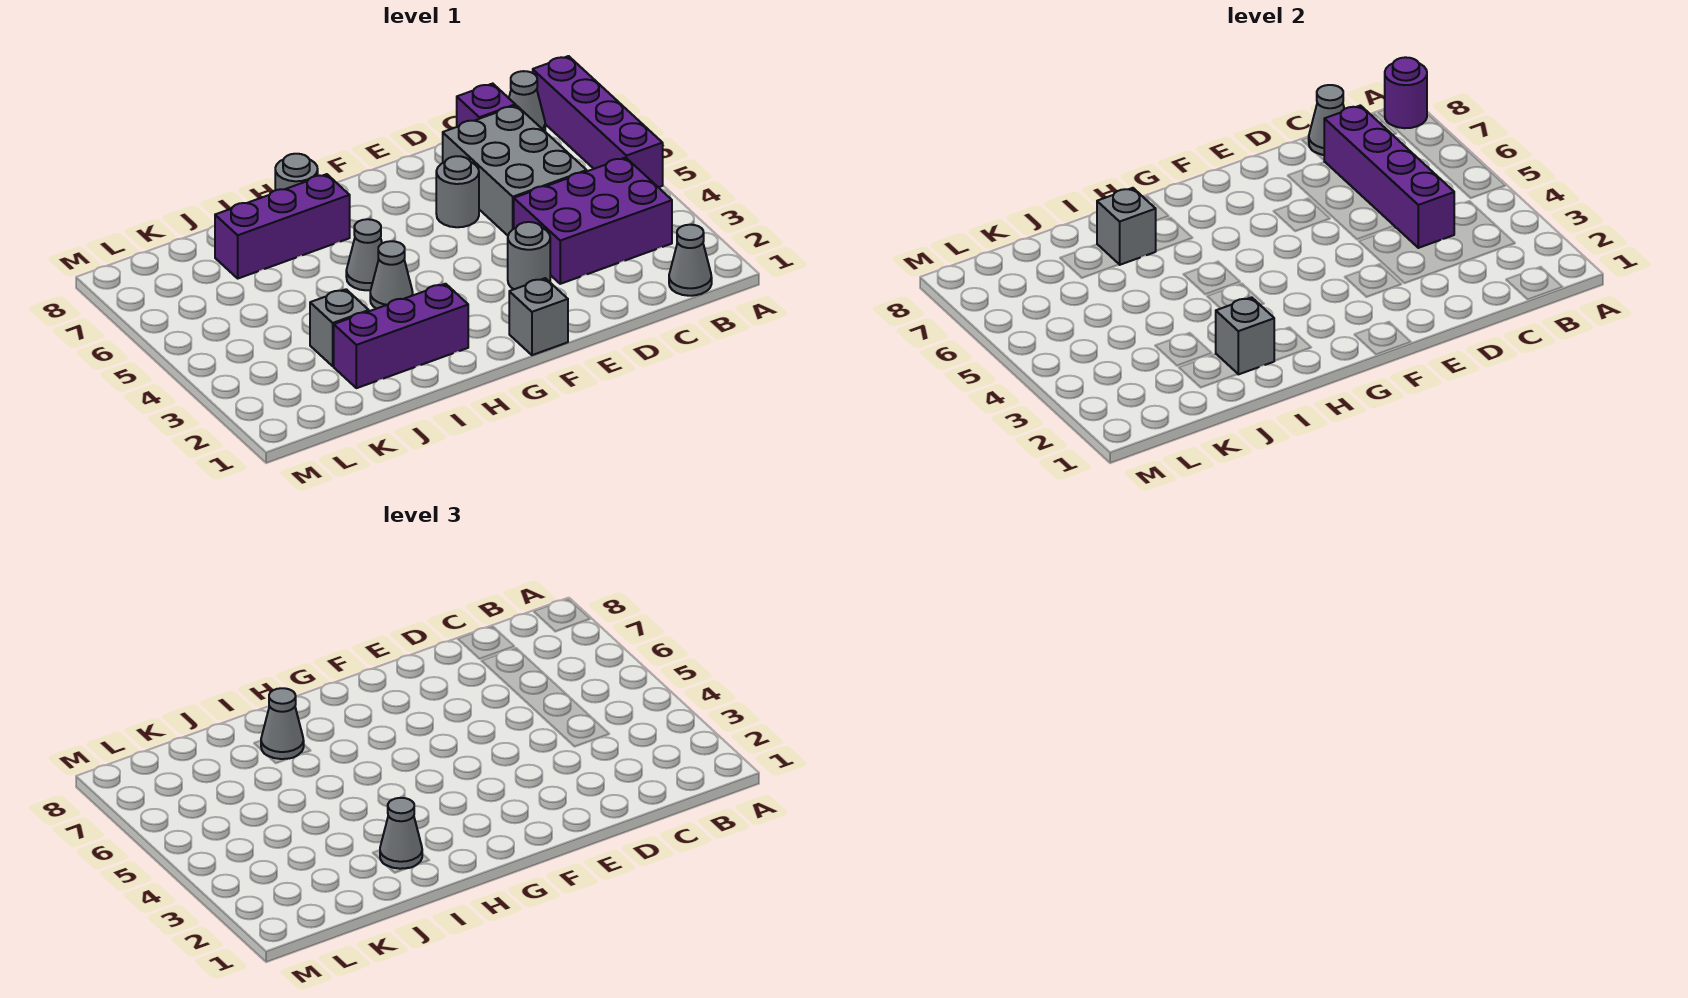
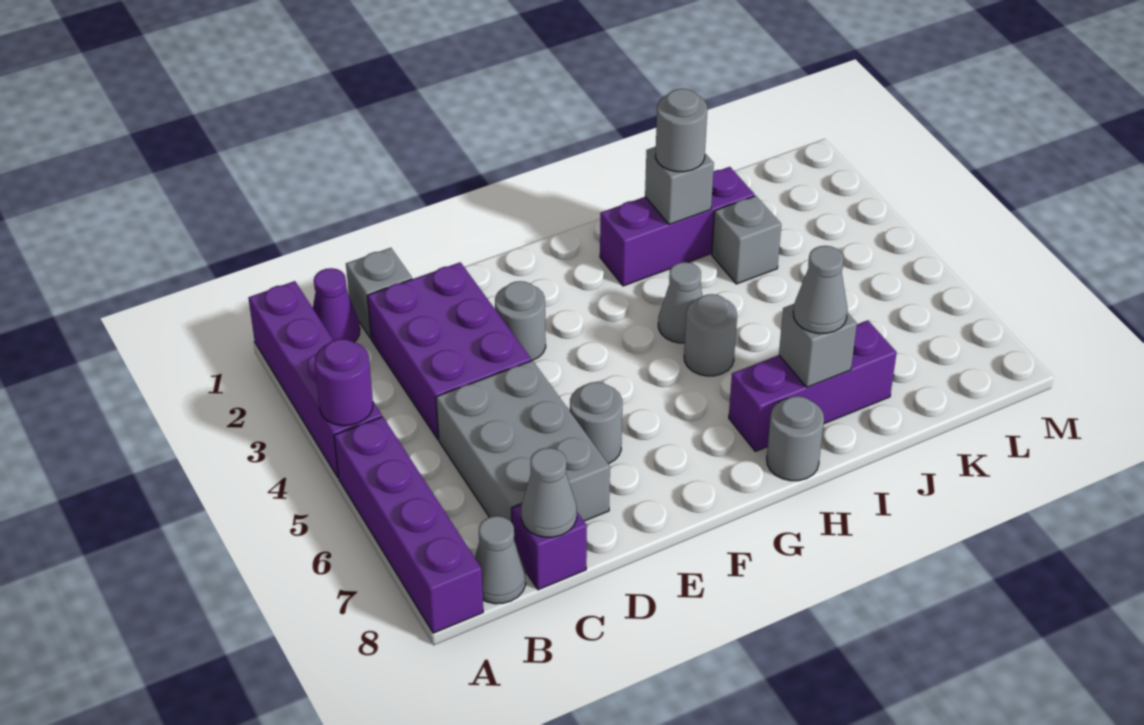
purple 1x1 round brick [1385,57,1427,128] -> purple 1x1 round brick moved to [315,339,373,426]
grey 1x1 cone [669,225,712,296] -> purple 1x1 cone [313,268,360,342]
purple 2x3 brick [514,157,672,284] -> purple 2x3 brick turned to [367,262,531,439]
purple 1x4 brick [1324,105,1454,248] -> purple 1x4 brick moved to [248,281,382,478]
grey 1x1 brick [509,278,568,355] -> grey 1x1 brick moved to [346,248,412,338]
grey 1x1 cone [346,219,382,290] -> grey 1x1 round brick [684,294,737,376]
grey 1x1 cone [380,798,422,869] -> grey 1x1 round brick [656,89,707,172]

